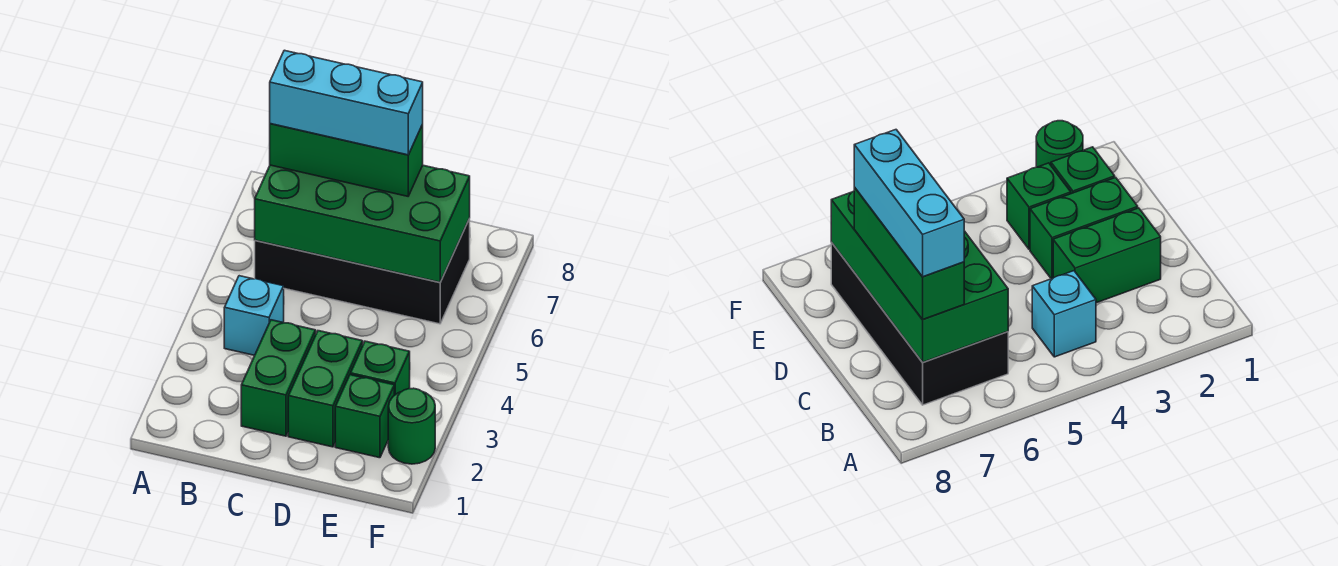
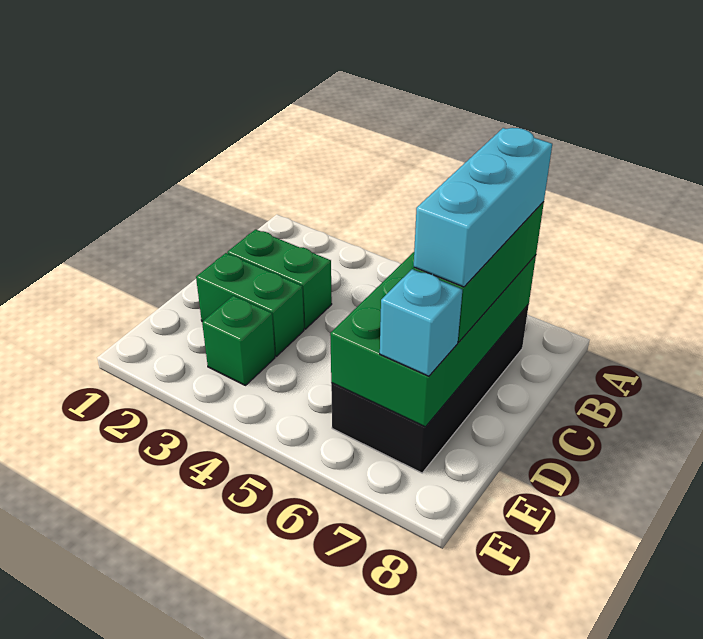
cyan 1x1 brick [224,276,284,355] -> cyan 1x1 brick moved to [380,269,462,376]
green 1x1 brick [335,375,394,458] -> none
green 1x1 round brick [388,388,435,464] -> none

